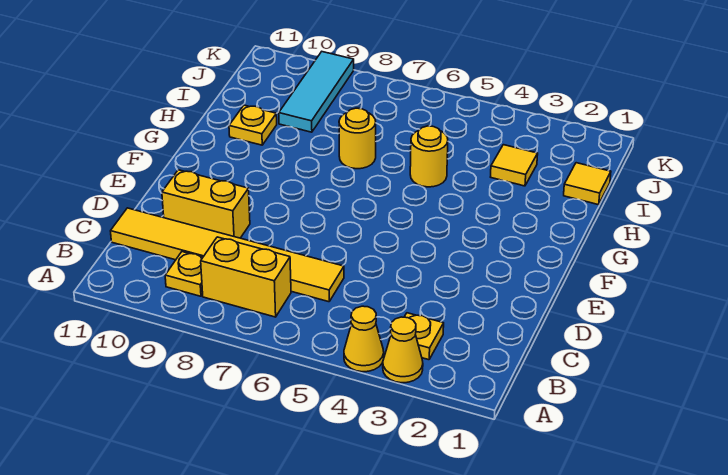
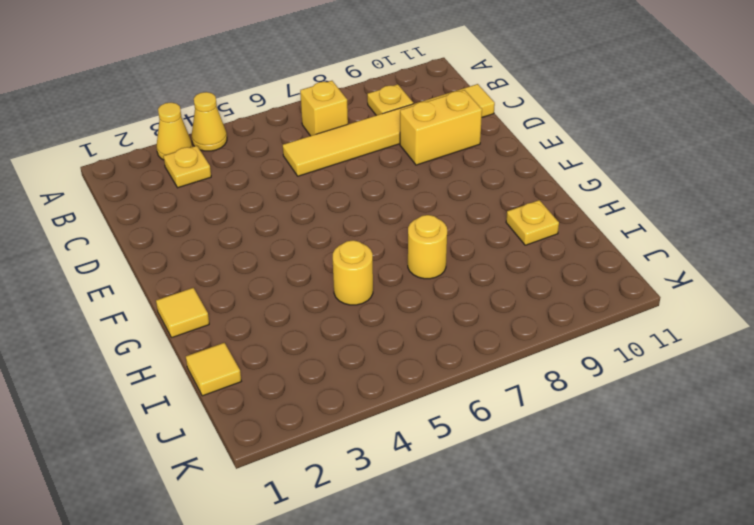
yellow 1x2 brick [201,237,291,317] -> yellow 1x1 brick [300,81,348,136]
yellow 1x1 tile [491,145,538,186] -> yellow 1x1 tile moved to [156,288,209,338]
cyan 1x3 tile [279,52,354,132] -> none

